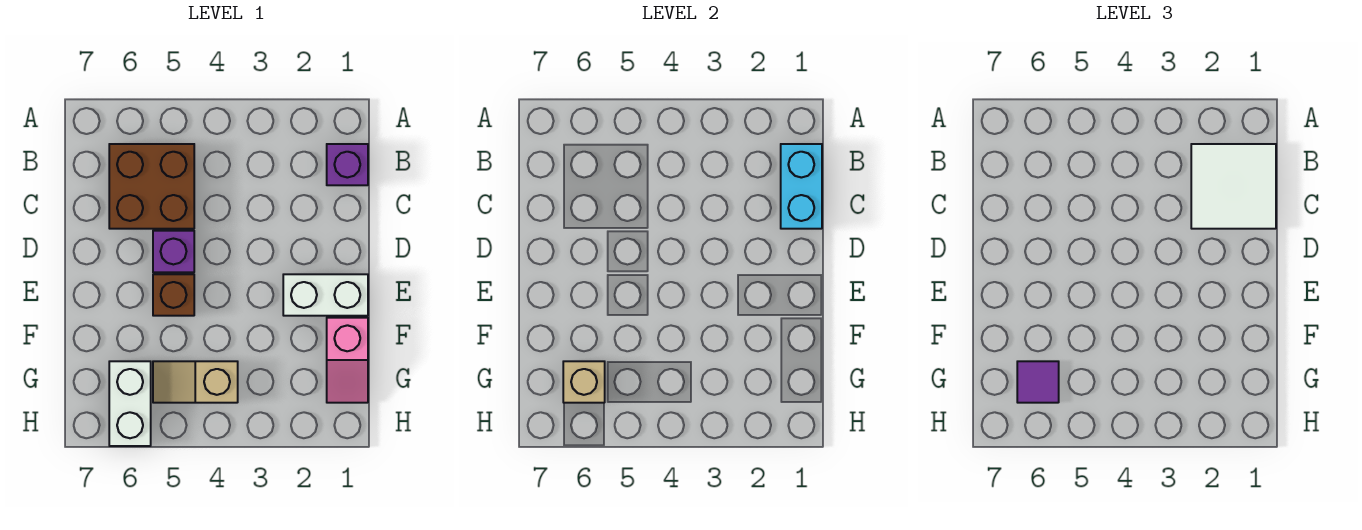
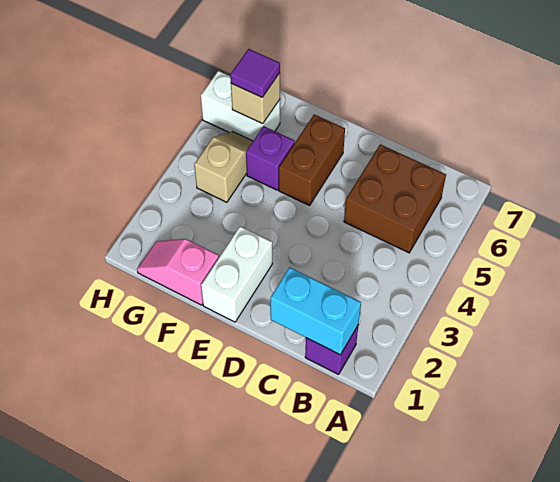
white 2x2 tile [1191,144,1276,229] -> none
purple 1x1 brick [153,231,194,272] -> purple 1x1 brick moved to [246,126,295,190]
brown 1x1 brick [153,274,194,316] -> brown 1x2 brick [279,114,345,206]

